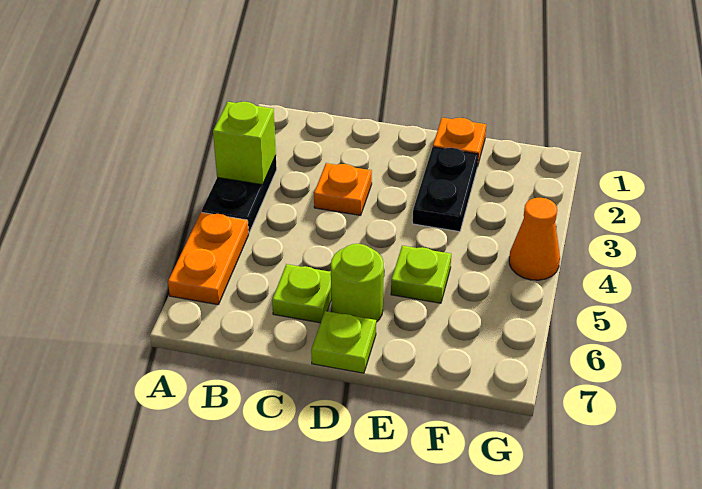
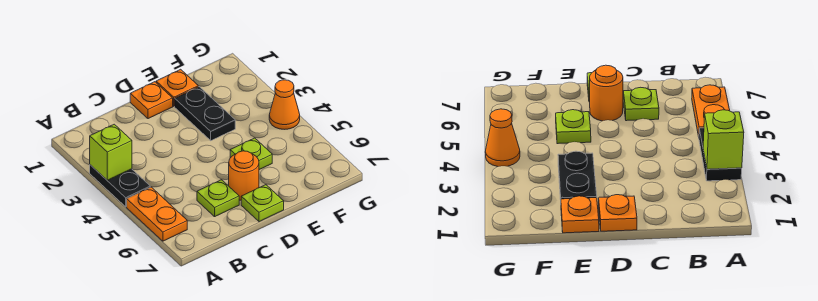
orange 1x1 plate [314,163,372,215] -> orange 1x1 plate moved to [130,82,173,119]
lime 1x1 round brick [331,244,384,322] -> orange 1x1 round brick [229,151,259,200]

